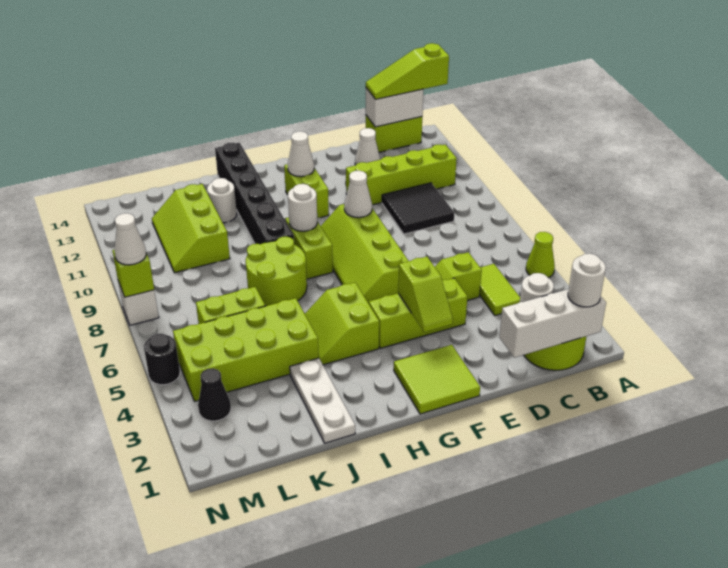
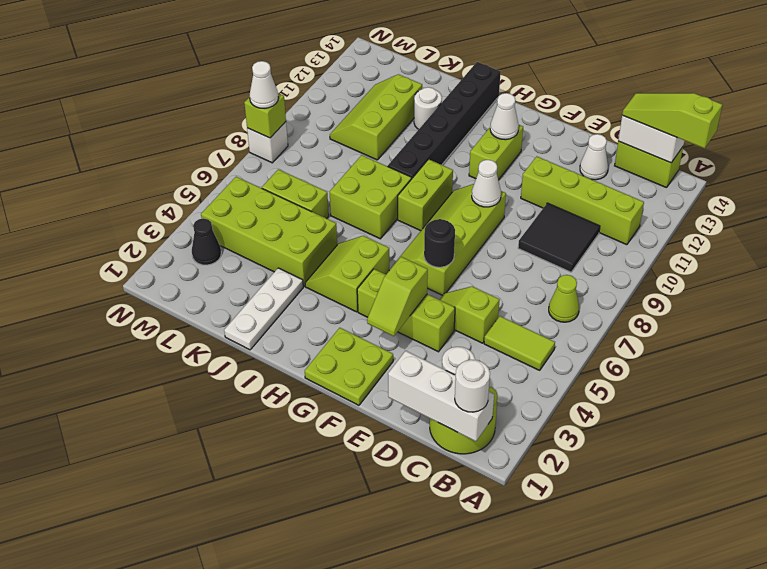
lime 1x1 cone [526,232,555,278] -> lime 1x1 cone moved to [549,275,579,322]
lime 1x2 tile [480,264,520,316] -> lime 1x2 tile turned to [484,316,555,370]
lime 2x2 tile [394,345,480,414] -> lime 2x2 plate [305,328,393,405]
white 1x1 round brick [288,184,317,231] -> none
lime 2x2 round brick [246,237,307,306] -> lime 2x2 brick [330,155,412,239]
black 1x1 round brick [144,334,180,385] -> black 1x1 round brick moved to [424,219,455,267]

